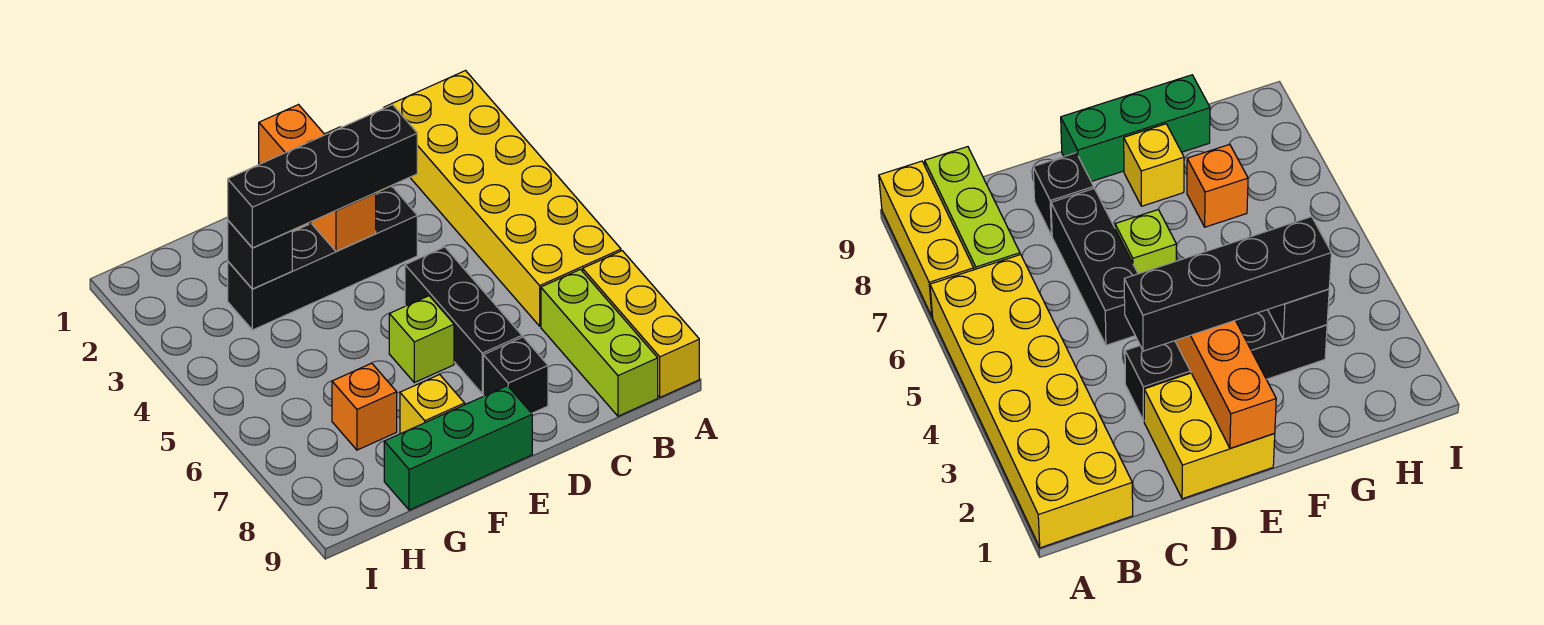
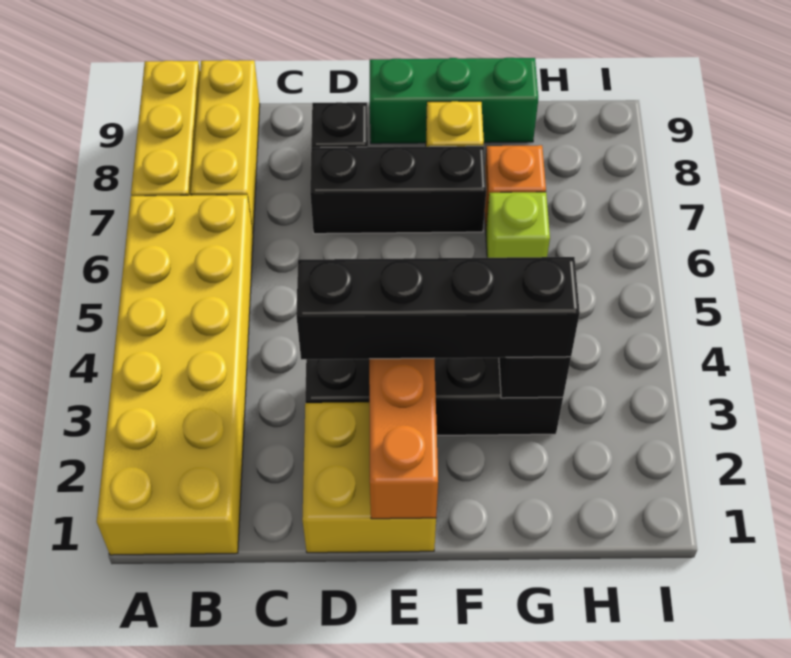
lime 1x3 brick [541,269,658,416] -> yellow 1x3 brick [191,60,260,231]
black 1x3 brick [405,247,522,394] -> black 1x3 brick turned to [310,146,486,234]
lime 1x1 brick [389,296,454,382] -> lime 1x1 brick moved to [486,192,550,258]

